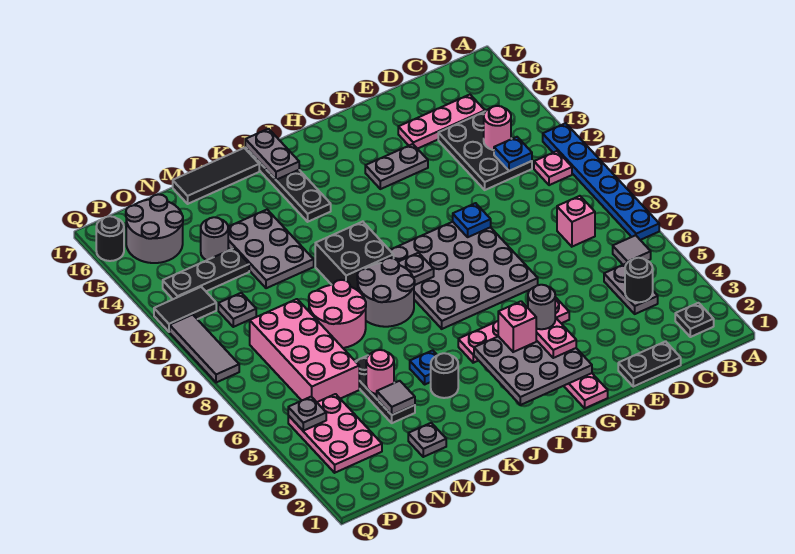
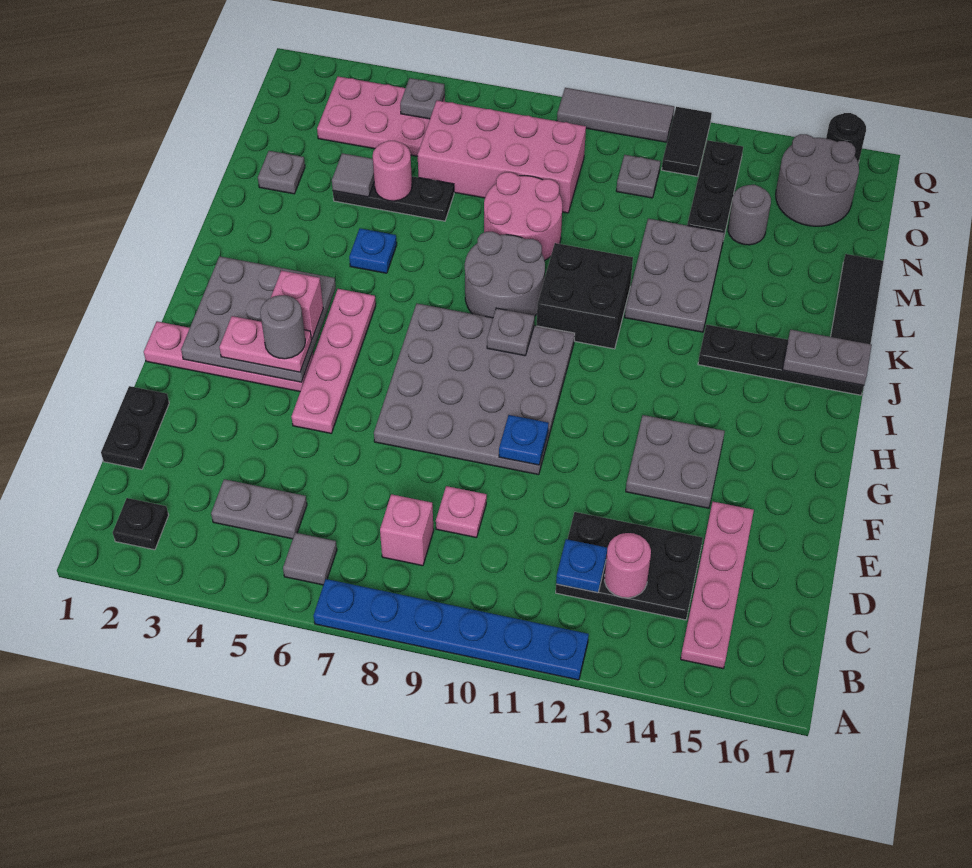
pink 1x1 plate [534,151,572,185] -> pink 1x1 plate moved to [436,486,487,538]
black 1x1 round brick [625,258,653,302] -> none
pink 1x3 plate [398,95,485,149] -> pink 1x4 plate [681,502,754,669]
grey 1x2 plate [365,144,428,189] -> grey 2x2 plate [626,415,725,508]
black 1x1 round brick [431,353,458,398] -> none
grey 2x3 plate [228,210,314,288] -> grey 2x3 plate turned to [625,219,724,332]

